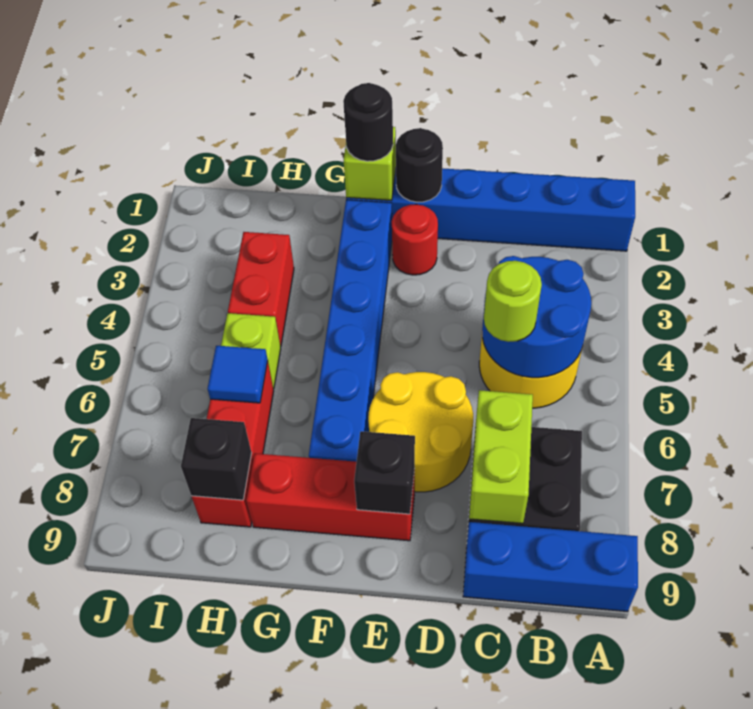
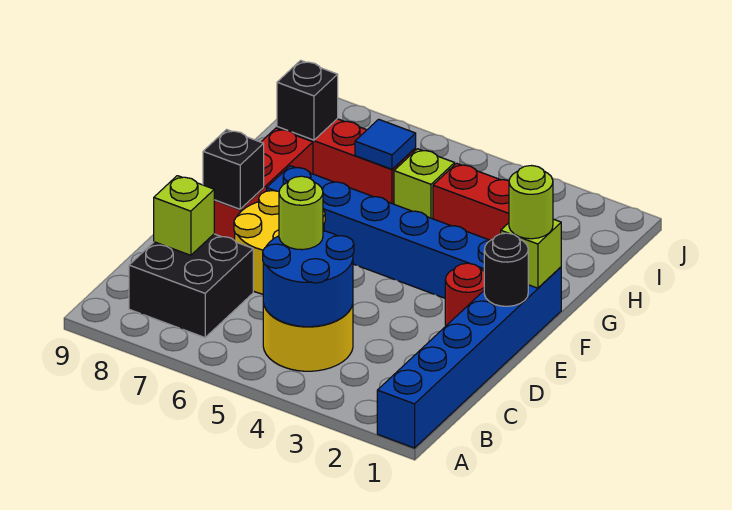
blue 1x3 brick [463,522,638,612] -> none
lime 1x2 brick [469,390,533,524] -> lime 1x1 brick [154,176,214,255]
black 1x1 round brick [343,83,393,161] -> lime 1x1 round brick [509,166,553,239]

